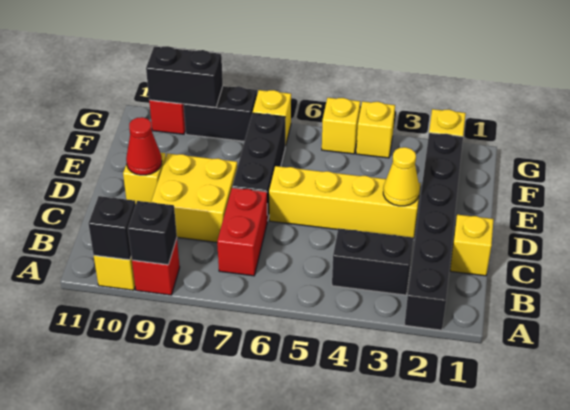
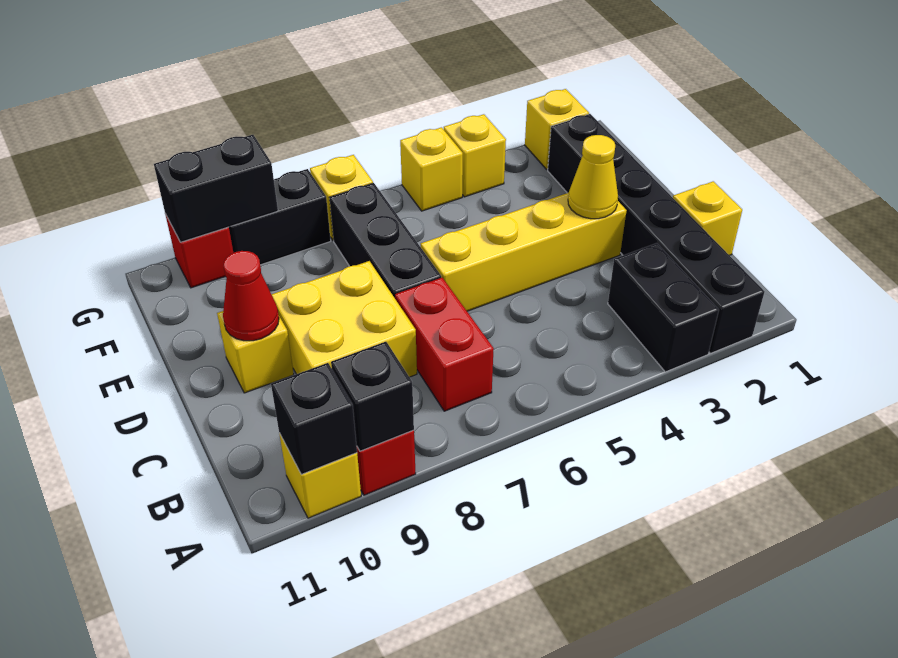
black 1x2 brick [332,228,413,295] -> black 1x2 brick turned to [608,243,719,372]

